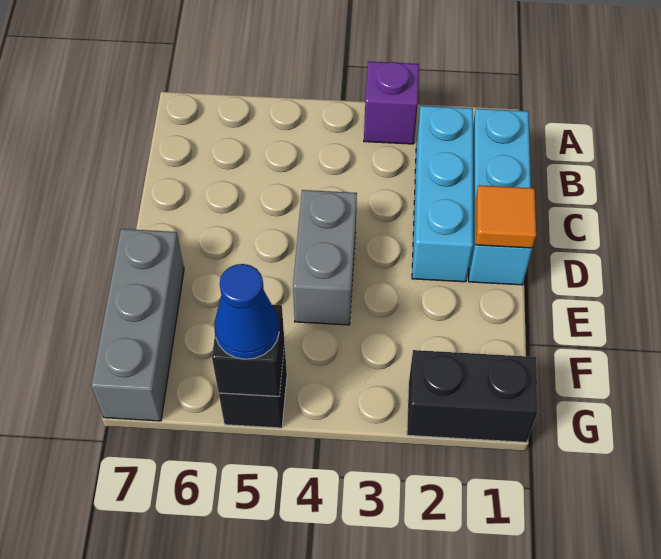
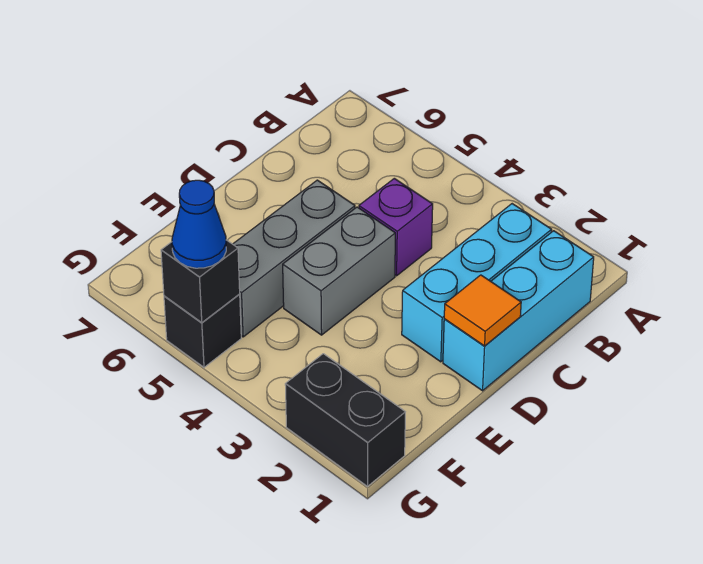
purple 1x1 brick [364,61,419,144] -> purple 1x1 brick moved to [359,178,433,276]
grey 1x3 brick [91,229,184,421] -> grey 1x3 brick moved to [233,180,355,337]

